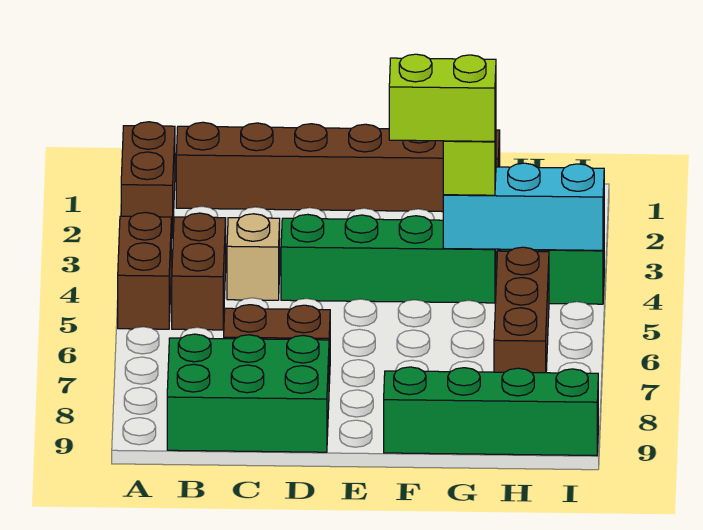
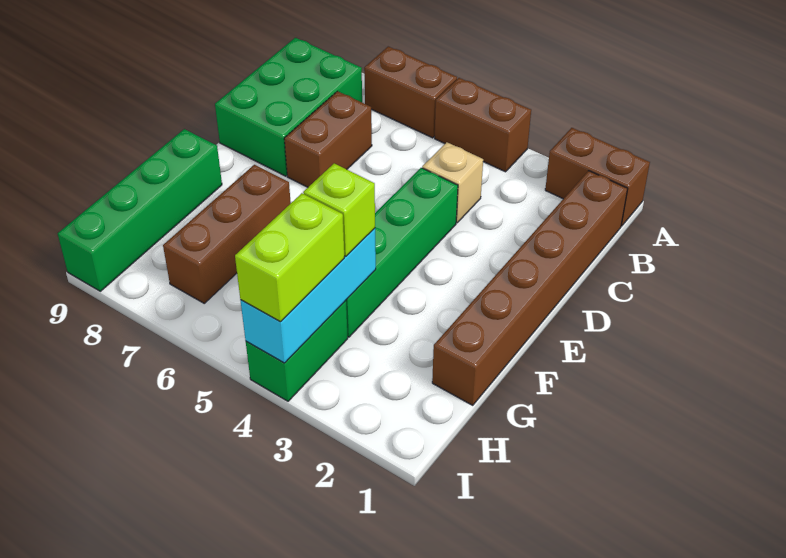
brown 1x2 brick [172,213,226,330] -> brown 1x2 brick moved to [364,47,457,138]
lime 1x2 brick [389,54,496,141] -> lime 1x2 brick moved to [235,193,344,322]
brown 1x3 brick [494,247,549,373] -> brown 1x3 brick turned to [163,165,291,303]

